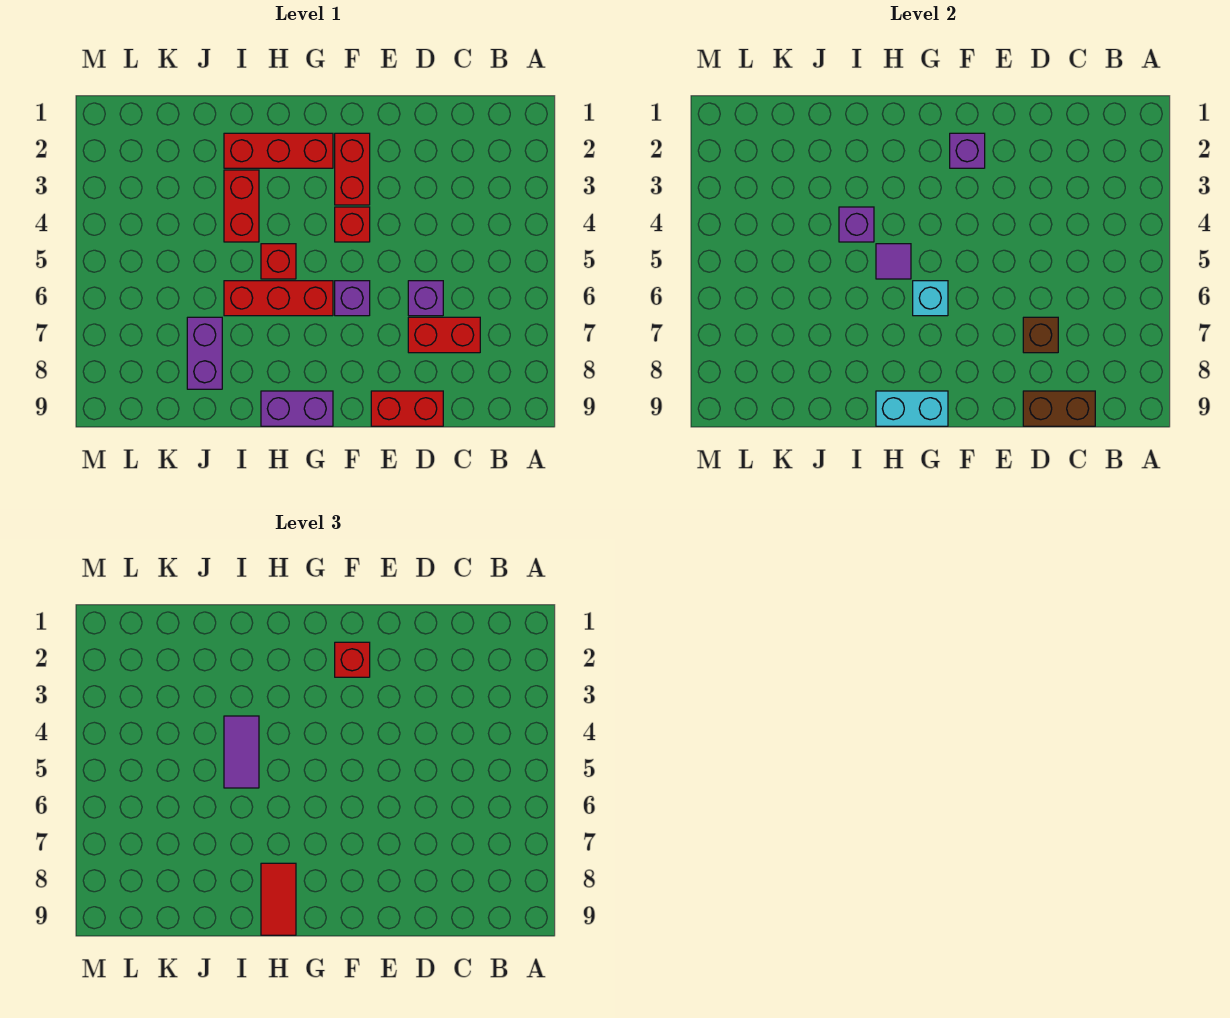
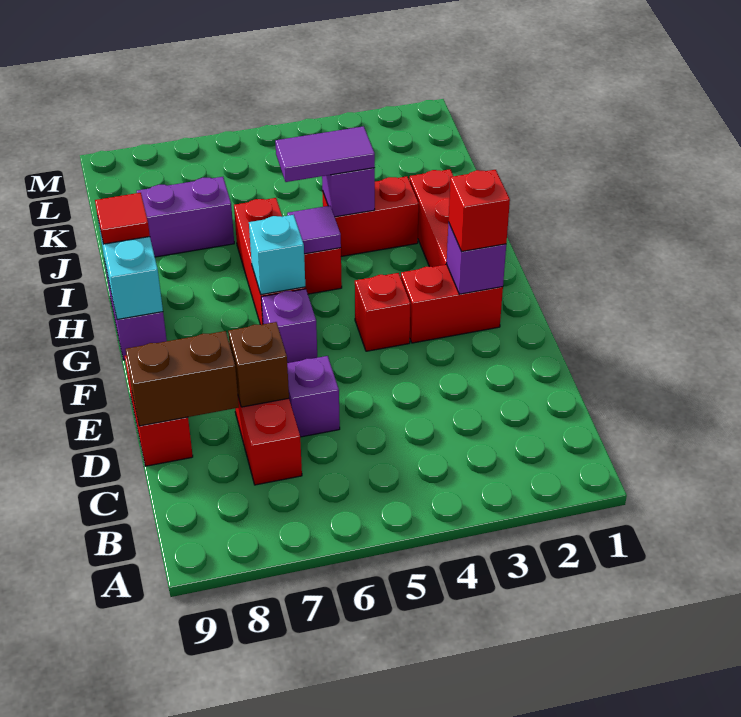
brown 1x2 brick [1023,391,1095,426] -> brown 1x2 brick turned to [126,331,239,426]
red 1x2 tile [261,863,296,935] -> red 1x1 tile [95,193,150,244]

